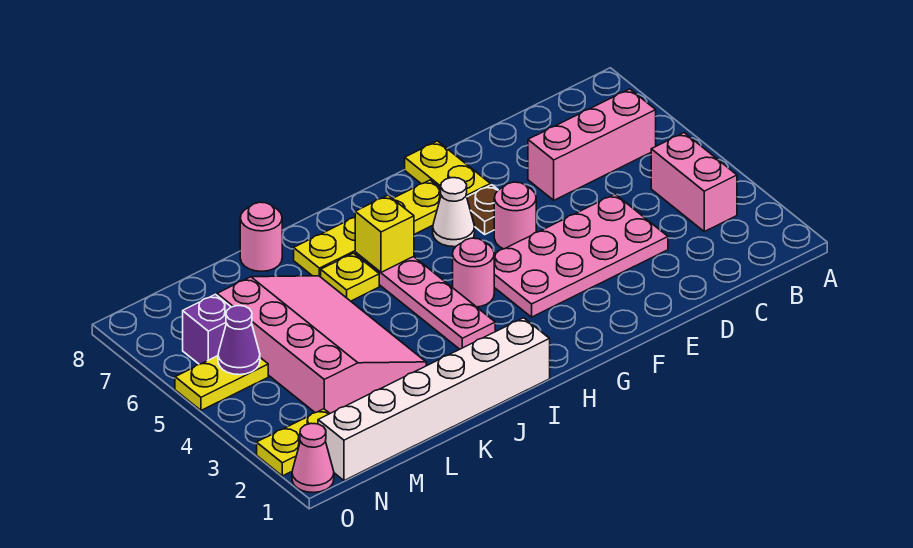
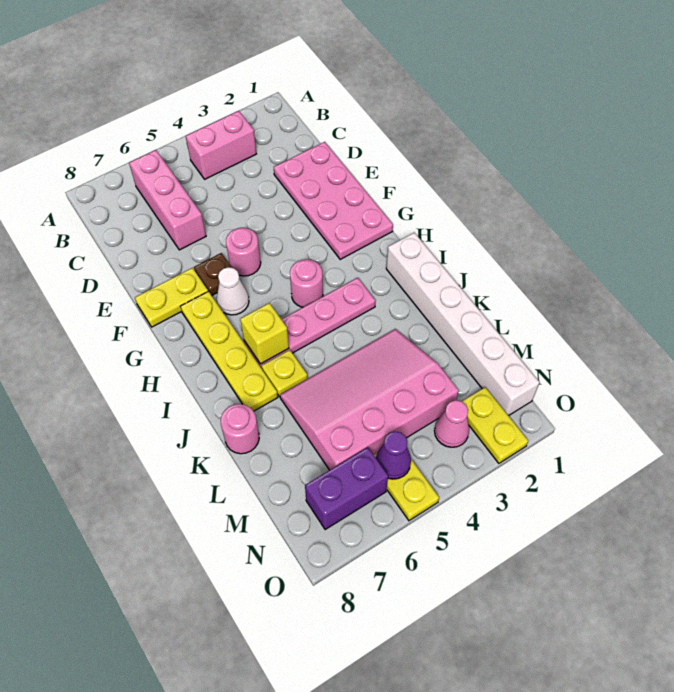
pink 2x4 plate [494,194,668,317] -> pink 2x4 plate moved to [274,142,393,259]
purple 1x1 brick [183,294,231,364] -> purple 1x2 brick [305,447,388,529]
pink 1x1 cone [292,423,334,493] -> pink 1x1 cone moved to [434,400,469,447]

